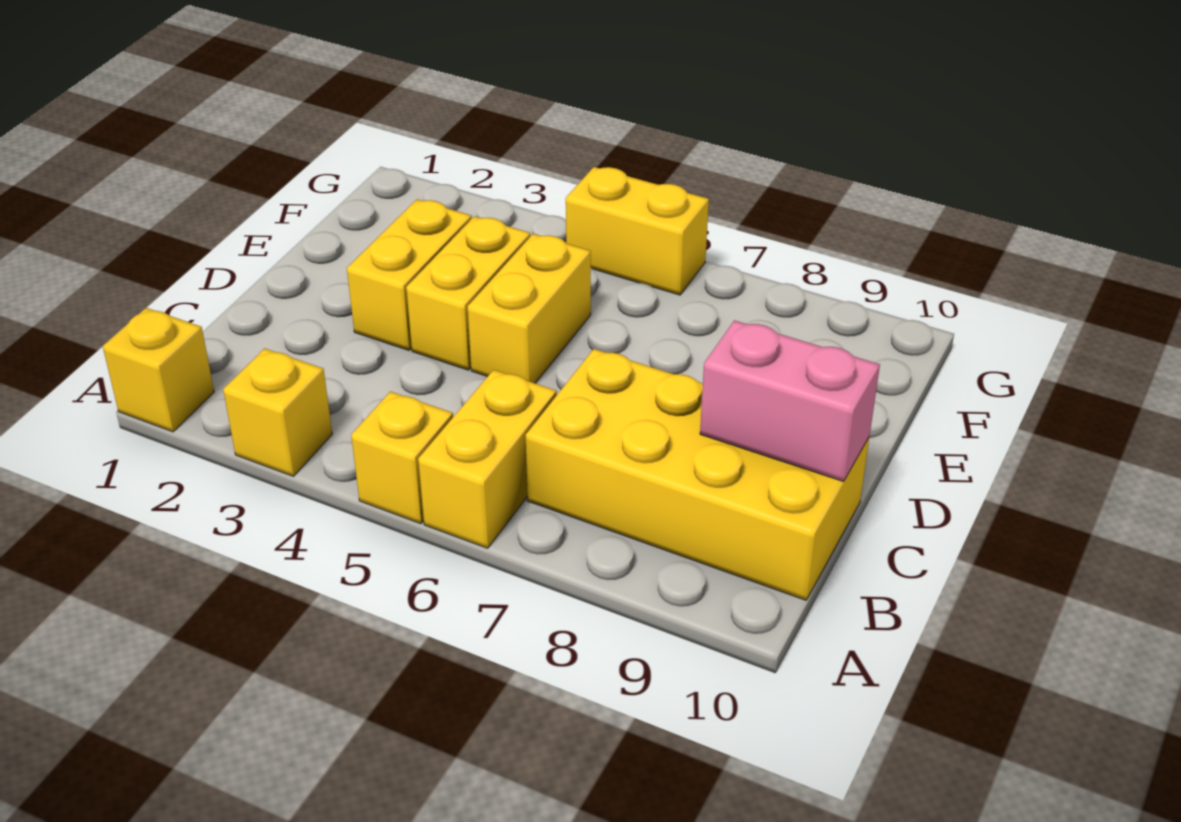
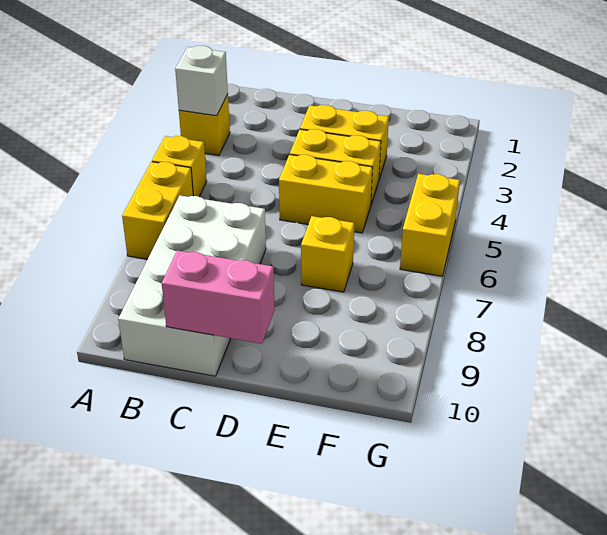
yellow 1x1 brick [103,308,214,432] -> yellow 1x1 brick moved to [301,216,354,292]
none -> white 1x1 brick [175,46,228,116]
yellow 1x2 brick [418,370,557,548] -> yellow 1x2 brick turned to [122,162,193,259]
yellow 2x4 brick [526,349,869,600] -> white 2x4 brick [118,195,266,376]
pink 1x2 brick [700,320,880,481] -> pink 1x2 brick turned to [162,251,275,344]

